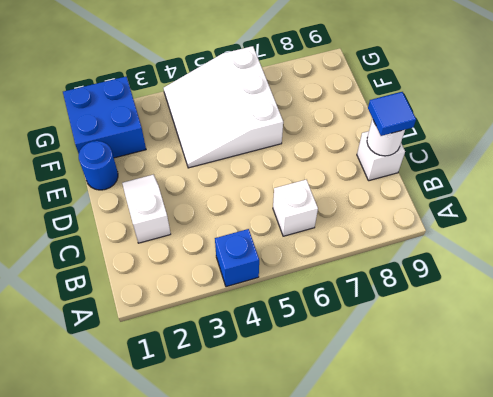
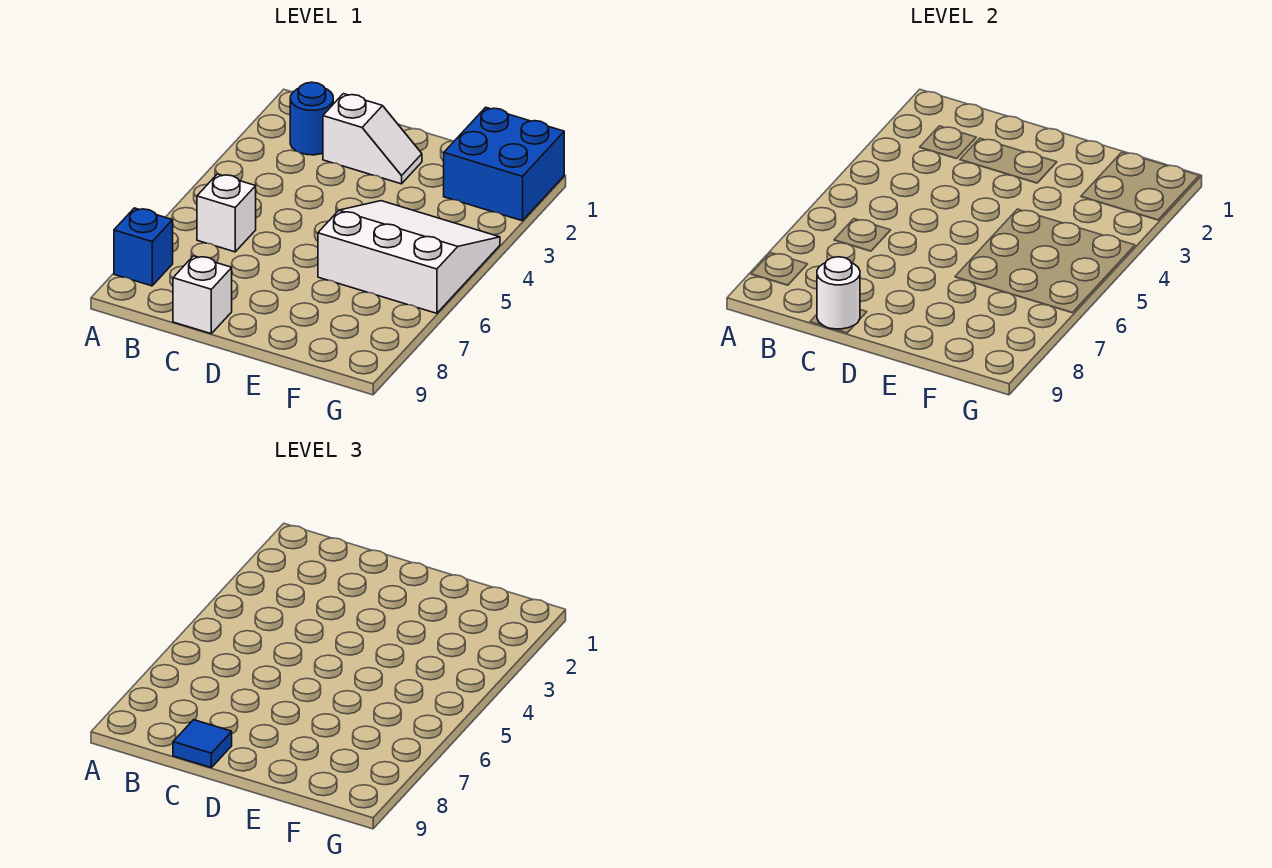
blue 1x1 brick [215,229,259,287] -> blue 1x1 brick moved to [114,208,173,286]
blue 1x1 round brick [79,141,118,190] -> blue 1x1 round brick moved to [290,82,333,155]

